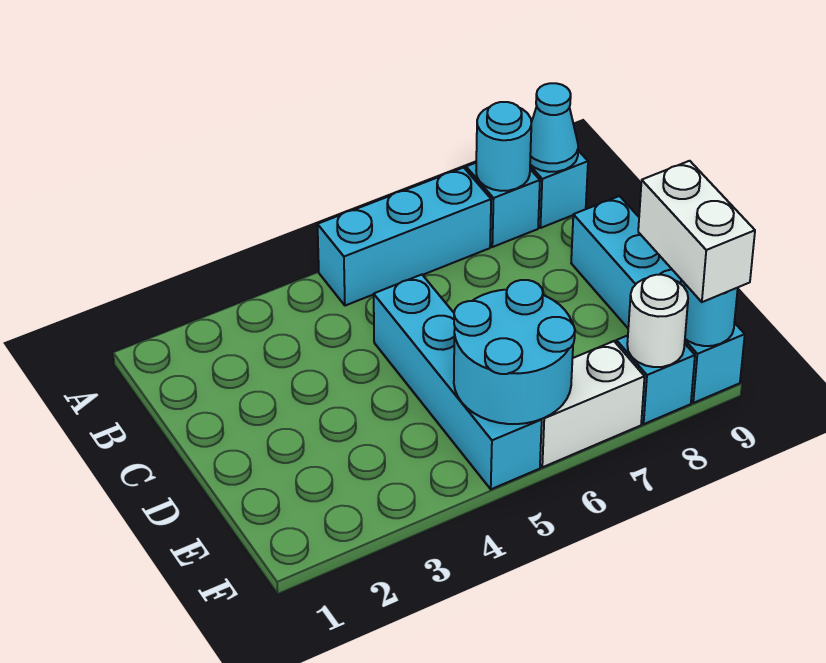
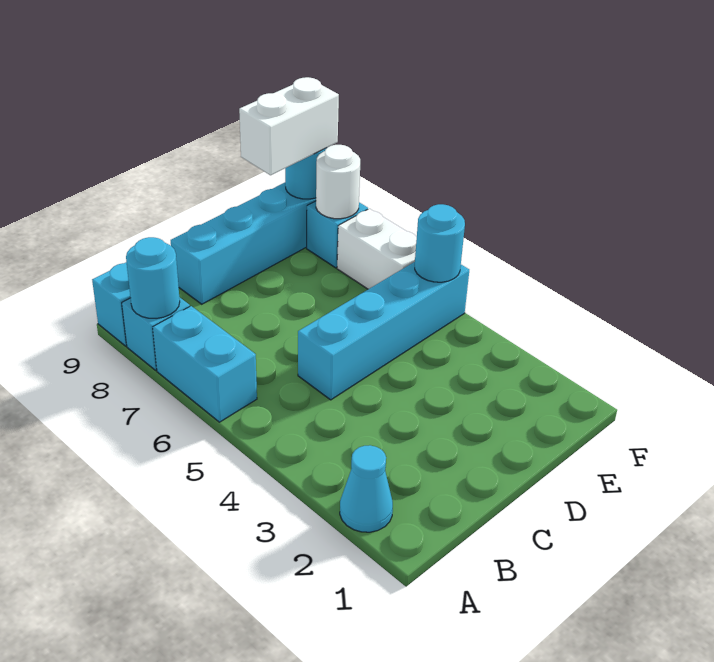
cyan 1x3 brick [317,168,491,306] -> cyan 1x2 brick [153,306,257,422]
cyan 1x1 cone [530,83,578,172] -> cyan 1x1 cone moved to [340,445,393,532]
cyan 2x2 round brick [454,280,575,424] -> cyan 1x1 round brick [415,204,465,282]

